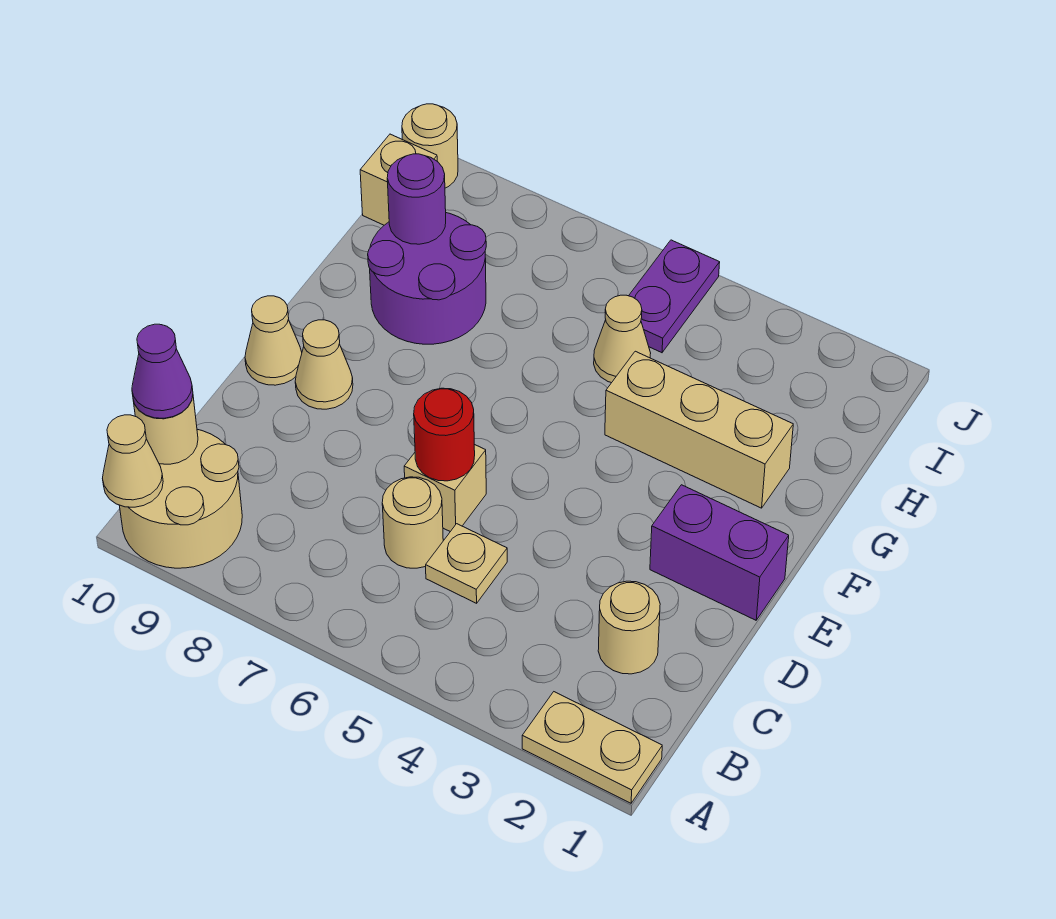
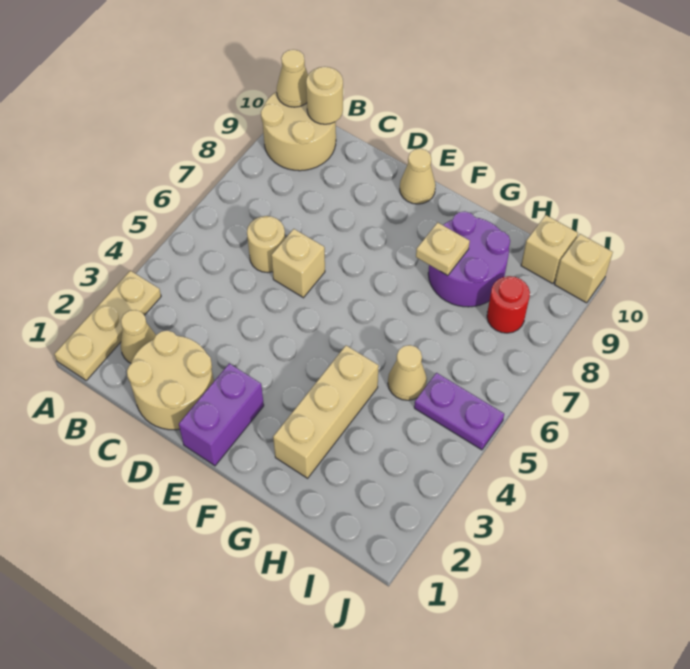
tan 1x2 plate [522,692,662,803] -> tan 1x3 plate [54,271,161,381]
purple 1x1 cone [132,324,193,418] -> none
tan 1x1 round brick [598,581,660,674] -> tan 2x2 round brick [127,331,214,430]
tan 1x1 plate [426,524,507,603] -> tan 1x1 plate moved to [416,222,470,276]
red 1x1 round brick [414,388,475,481] -> red 1x1 round brick moved to [487,276,530,333]
tan 1x1 cone [295,320,353,409] -> tan 1x1 cone moved to [121,310,156,363]
purple 1x1 round brick [387,154,446,244] -> none
tan 1x1 round brick [402,104,458,188] -> tan 1x1 brick [554,234,613,303]

